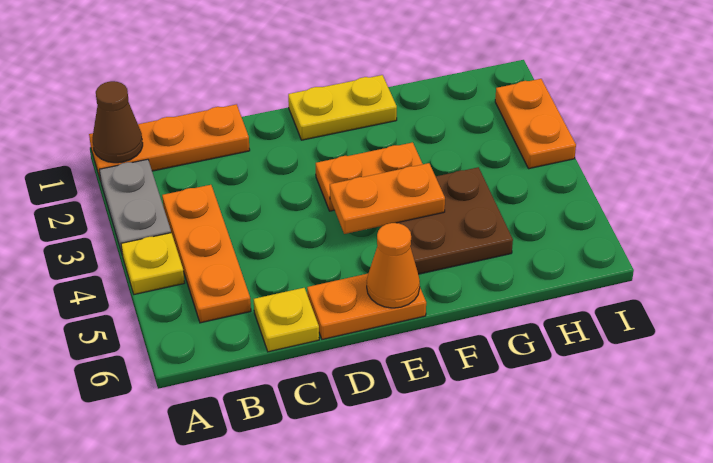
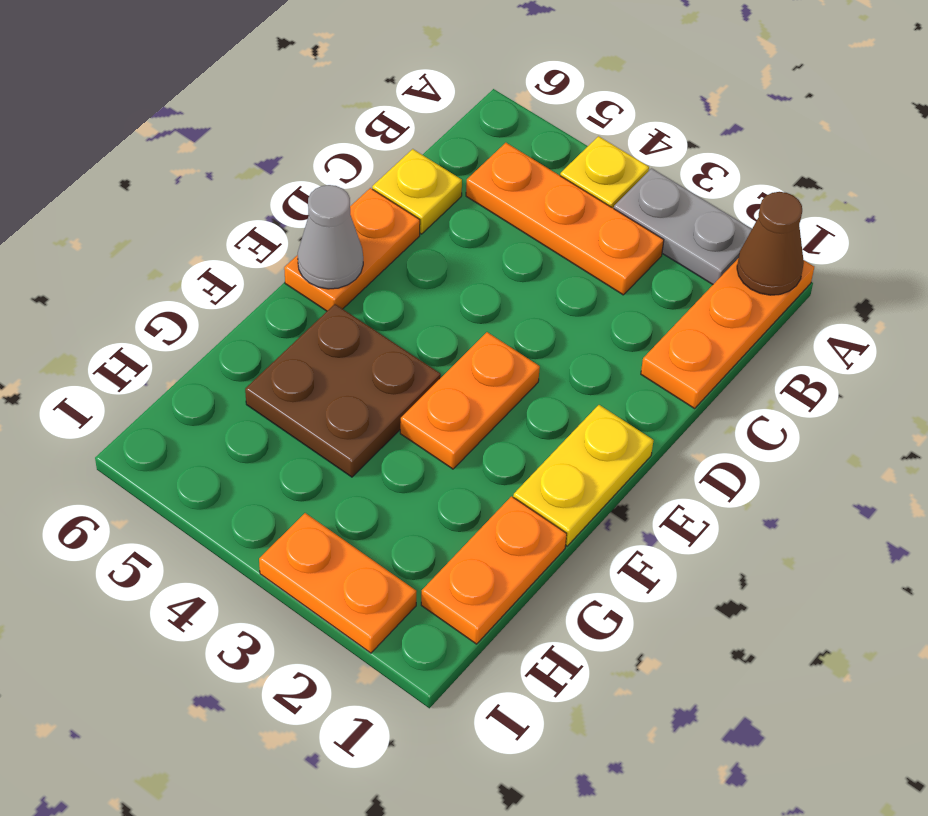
orange 1x2 plate [330,163,445,234] -> orange 1x2 plate moved to [421,496,567,644]
orange 1x1 cone [367,223,420,308] -> grey 1x1 cone [298,185,363,289]

